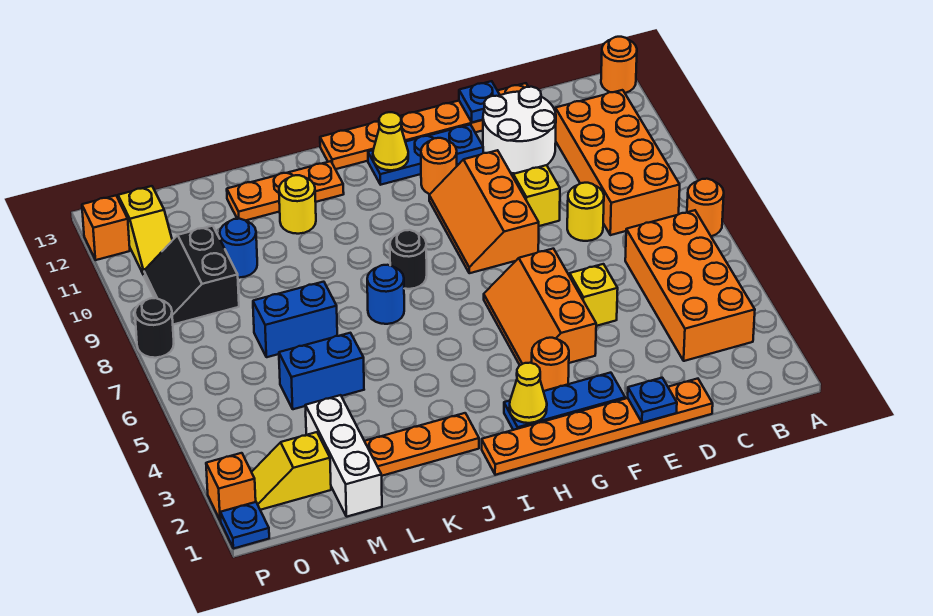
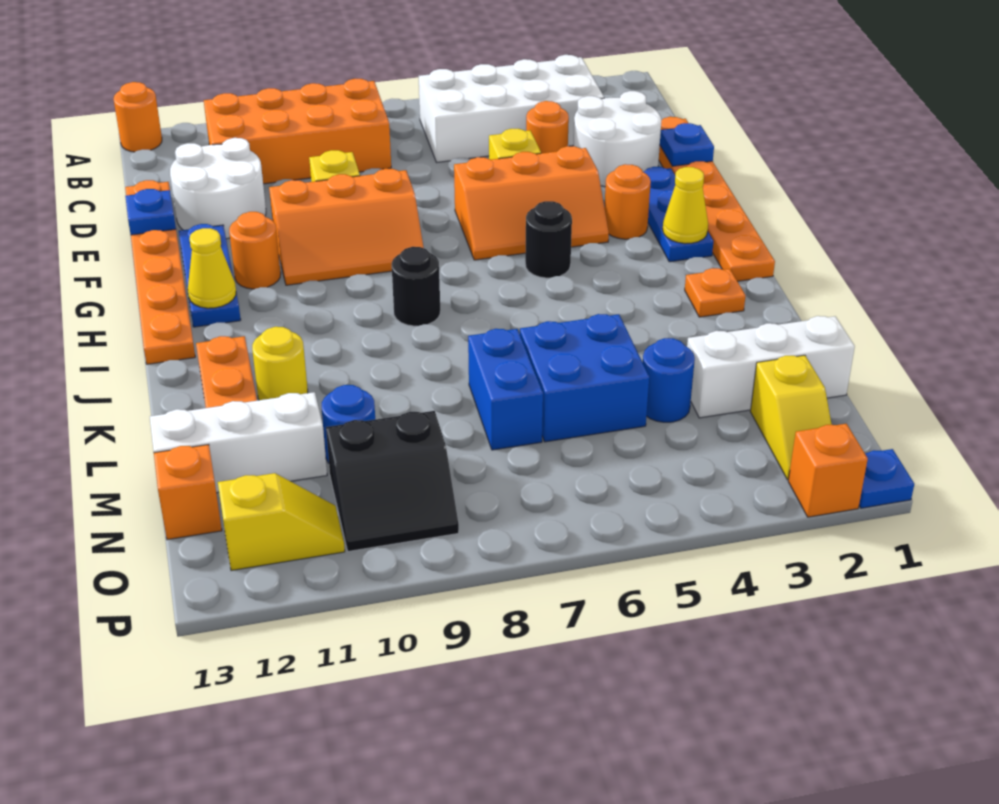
orange 1x1 round brick [687,179,724,236] -> orange 1x1 round brick moved to [526,101,569,153]
orange 2x4 brick [625,210,755,361] -> white 2x4 brick [419,55,604,162]
none -> white 2x2 round brick [573,91,661,187]
yellow 1x1 round brick [567,183,604,241] -> none
orange 1x3 plate [365,413,479,476] -> orange 1x1 plate [685,268,746,317]
blue 1x1 round brick [367,265,404,324] -> blue 1x1 round brick moved to [643,338,695,422]
blue 1x2 brick [279,333,364,409] -> blue 2x2 brick [520,314,649,442]
none -> white 1x3 brick [150,392,327,493]
black 1x1 round brick [135,298,174,358] -> black 1x1 round brick moved to [525,201,572,278]
orange 1x1 brick [82,196,130,260] -> orange 1x1 brick moved to [154,445,222,540]

